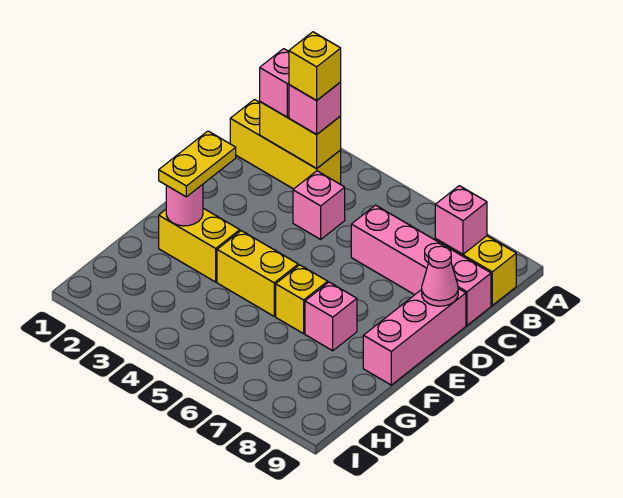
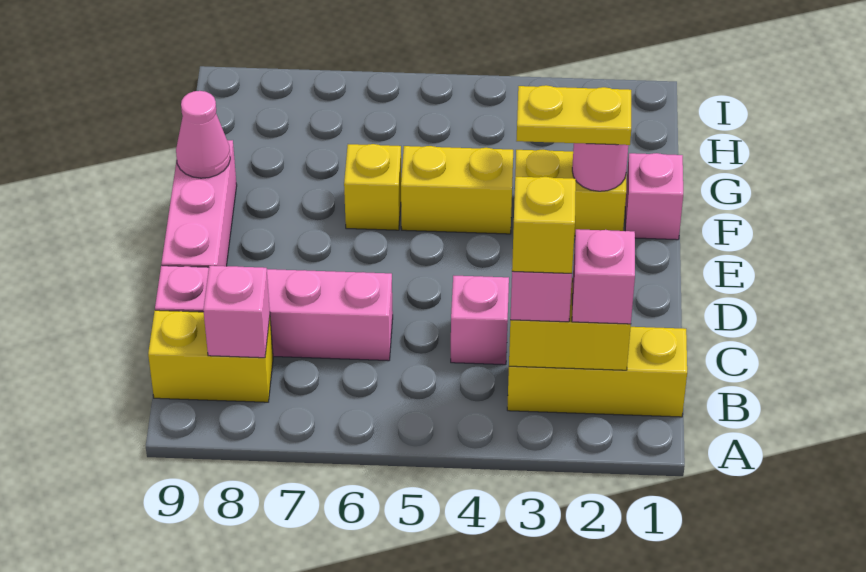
pink 1x1 cone [422,246,458,306] -> pink 1x1 cone moved to [176,91,230,178]
yellow 1x2 plate [159,131,236,197] -> yellow 1x2 plate turned to [516,85,631,145]
pink 1x1 brick [305,282,357,351] -> pink 1x1 brick moved to [625,153,683,240]

